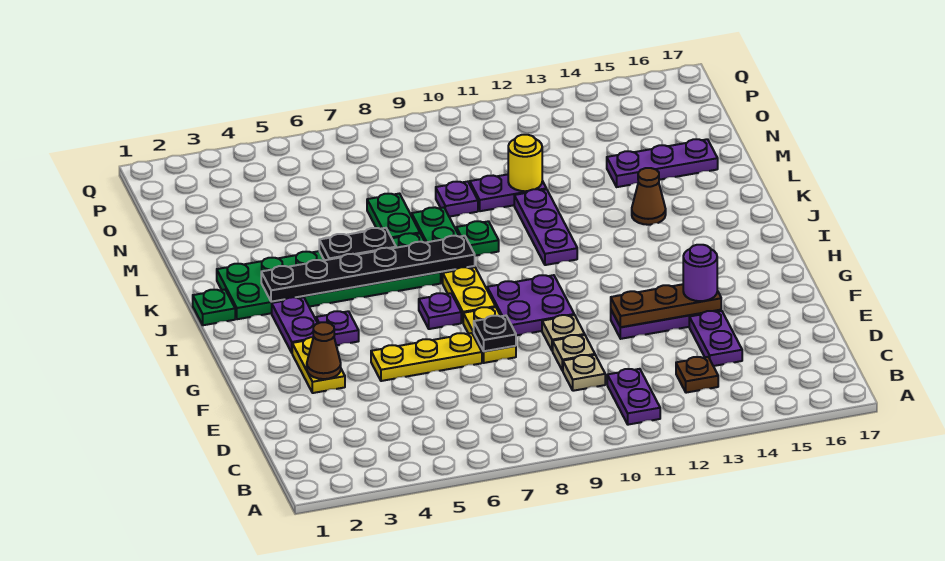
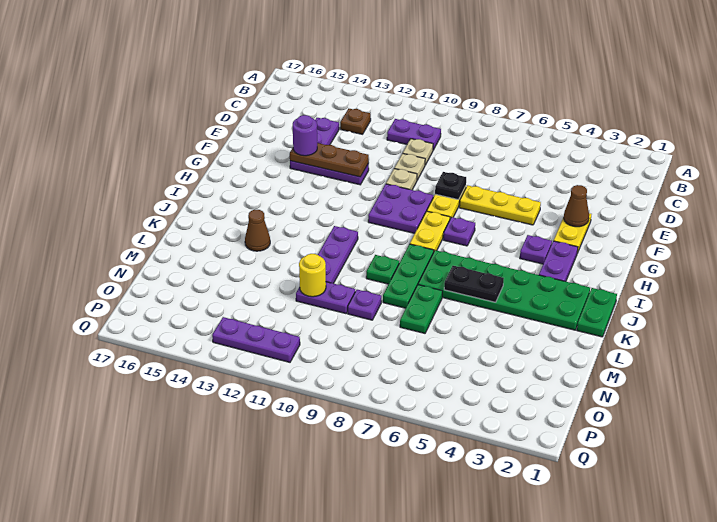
purple 1x2 plate [607,369,660,425] -> purple 1x2 plate turned to [387,119,441,150]
green 1x1 plate [193,290,235,325] -> green 1x2 plate [577,288,617,337]
black 1x6 plate [261,236,475,302] -> none
purple 1x3 plate [607,139,718,187] -> purple 1x3 plate moved to [212,317,300,362]

